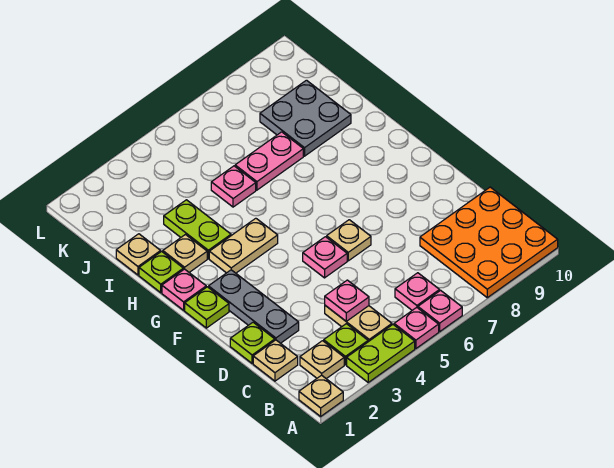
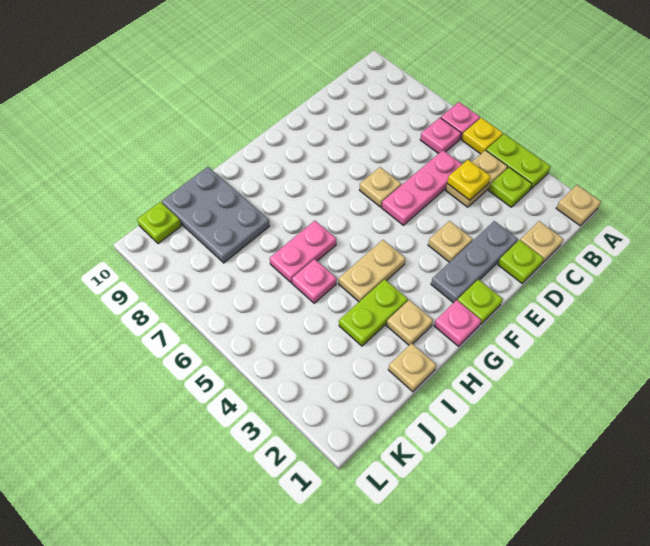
pink 1x1 plate [394,307,439,349] -> yellow 1x1 plate [462,118,503,154]
orange 3x3 plate [420,187,558,298] -> none
tan 1x1 plate [300,341,344,379] -> tan 1x1 plate moved to [428,221,472,262]
pink 1x1 plate [325,280,369,321] -> yellow 1x1 plate [447,160,491,200]
pink 1x1 plate [303,237,347,278] -> pink 1x3 plate [382,150,462,225]
tan 1x2 plate [209,218,278,273] -> tan 1x2 plate turned to [339,240,405,302]
lime 1x1 plate [139,251,183,293] -> lime 1x1 plate moved to [137,202,181,244]
pink 1x2 plate [235,132,303,190] -> pink 1x2 plate turned to [270,221,336,283]
grey 2x2 plate [260,80,351,156] -> grey 2x3 plate [162,167,270,263]

